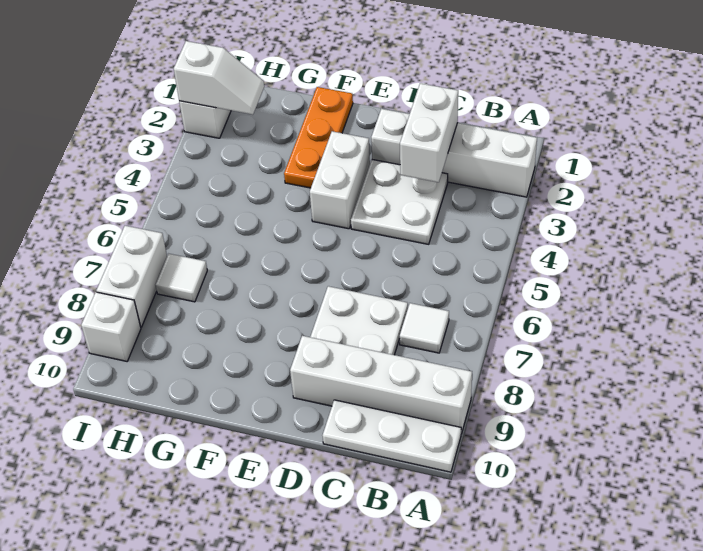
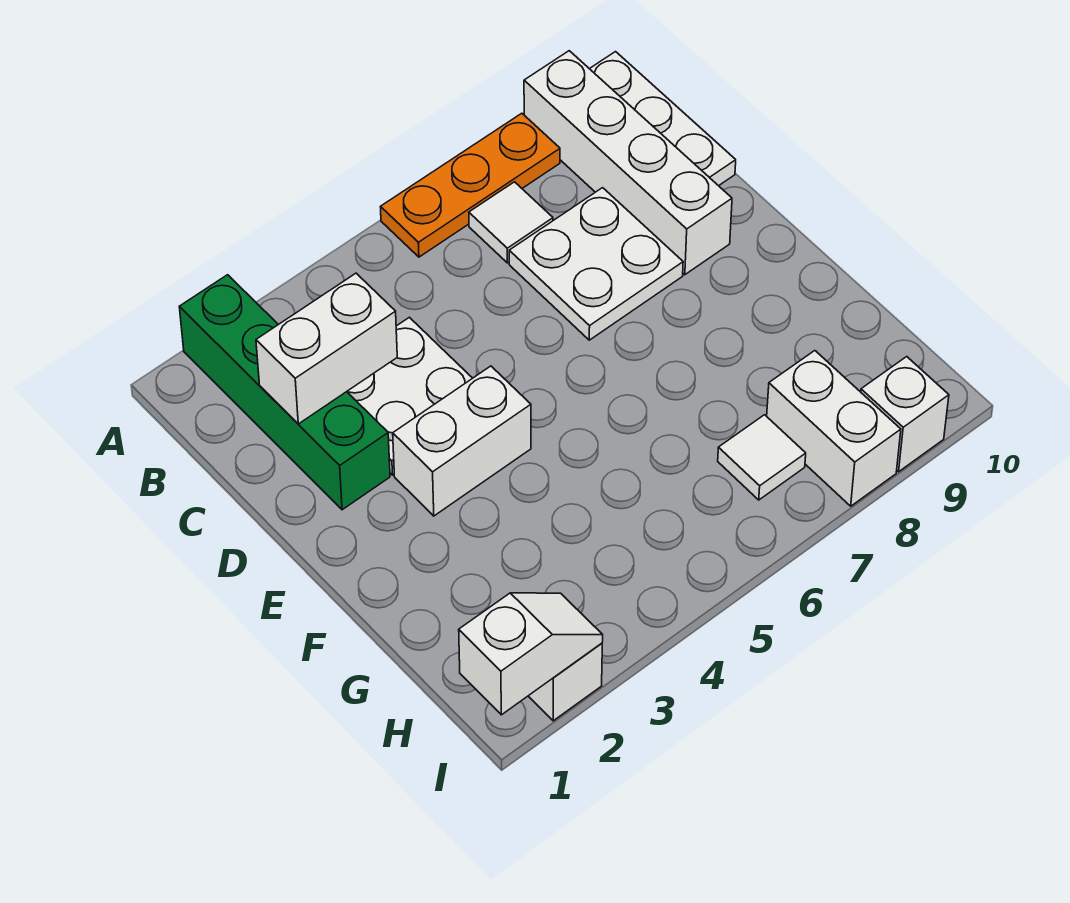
white 1x4 brick [371,109,537,197] -> green 1x4 brick [179,275,390,510]
orange 1x3 plate [284,87,353,188] -> orange 1x3 plate moved to [381,113,560,257]
white 1x2 slope [174,41,264,115] -> white 1x2 slope turned to [459,593,603,715]
white 1x2 brick [96,226,167,327] -> white 1x2 brick turned to [767,351,901,506]

